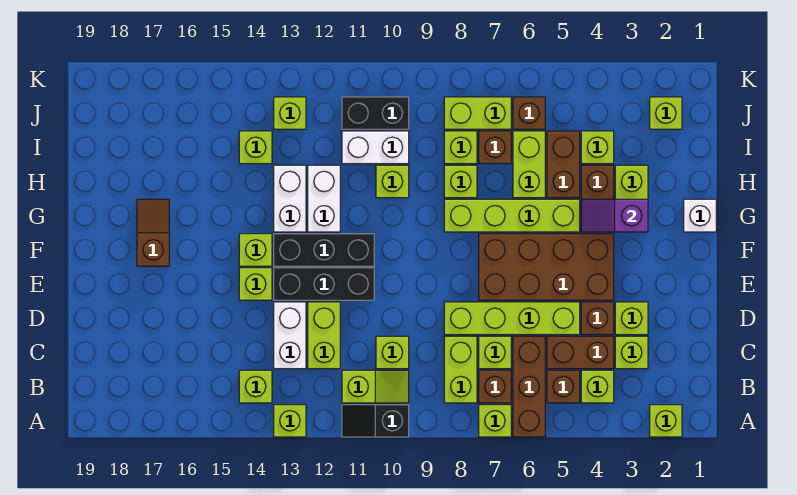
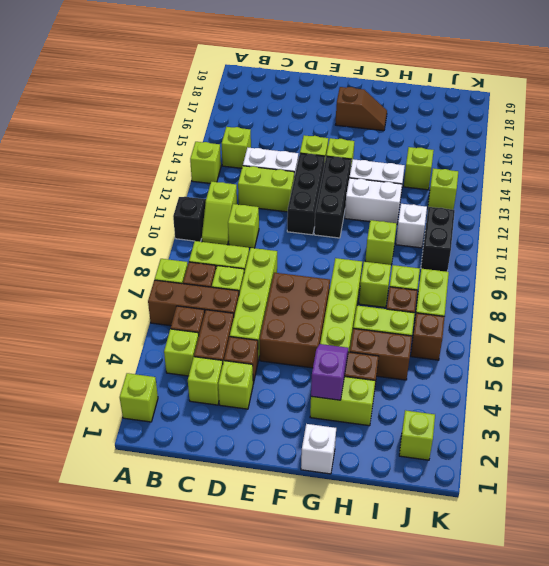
brown 2x4 brick [479,234,614,300] -> brown 2x3 brick [260,273,330,368]
lime 1x1 brick [581,131,614,164] -> none
white 1x2 brick [342,131,409,164] -> white 1x1 brick [396,204,427,248]

